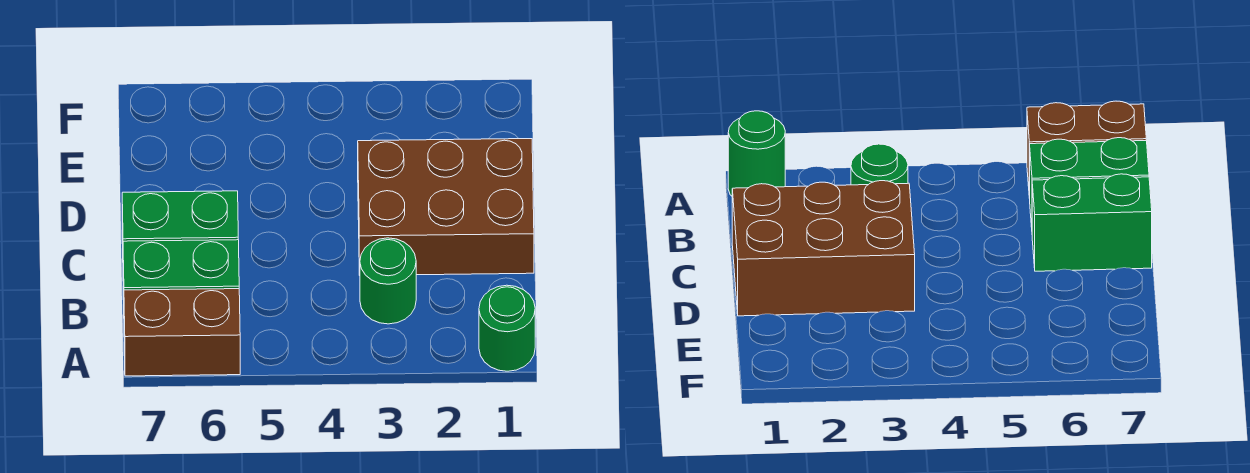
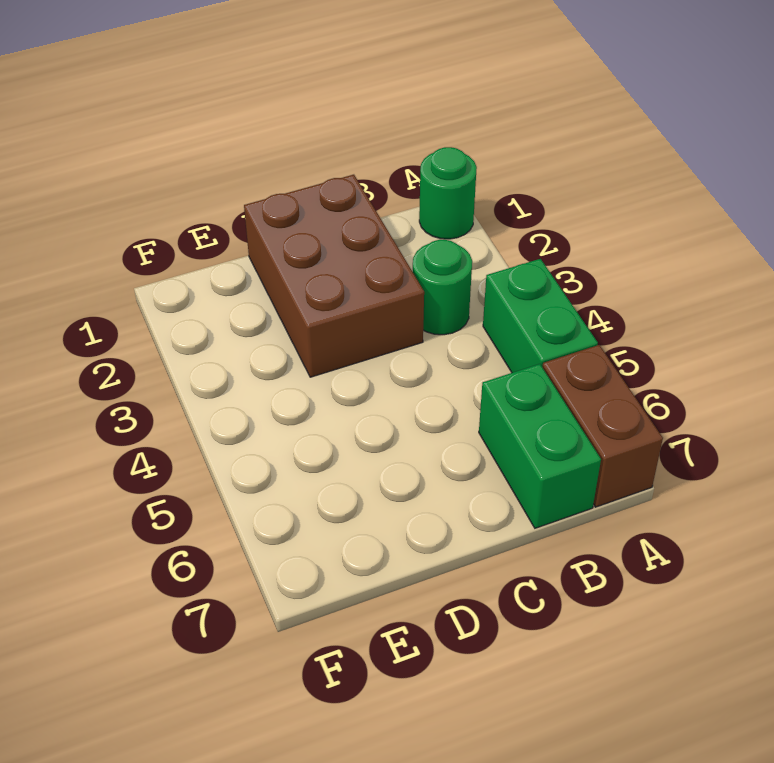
green 1x2 brick [122,191,238,244] -> green 1x2 brick moved to [483,259,598,373]

